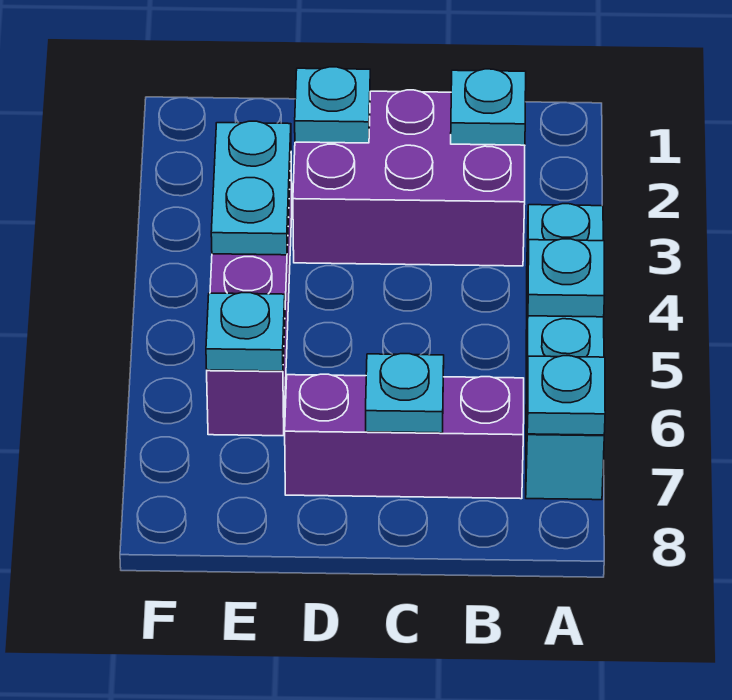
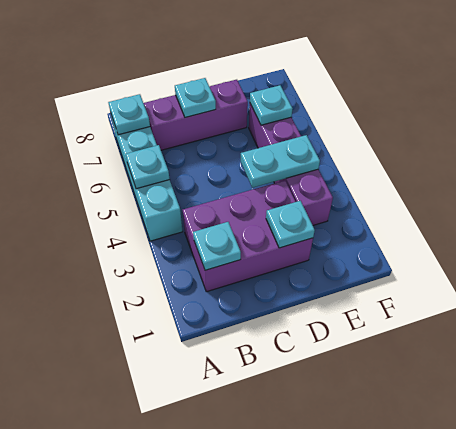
cyan 1x2 plate [211,121,291,255] -> cyan 1x2 plate turned to [241,135,320,188]

